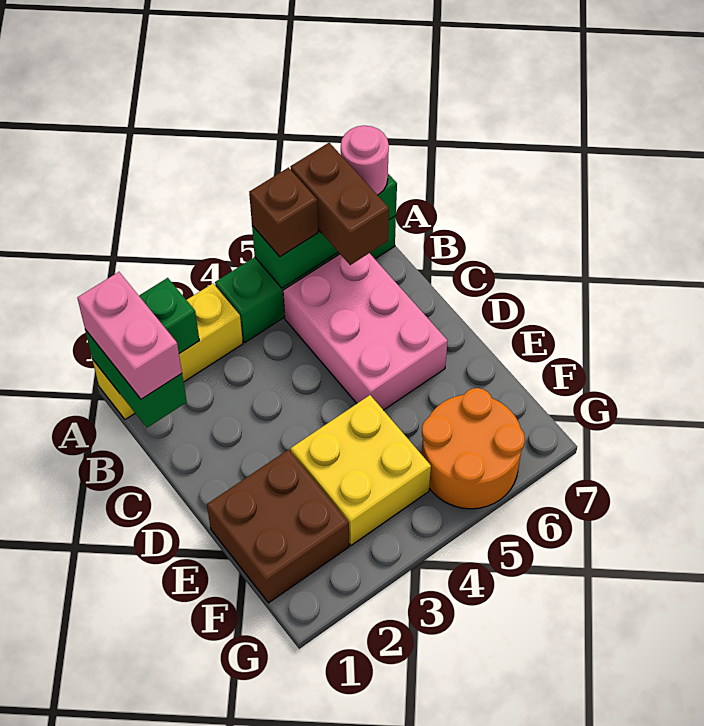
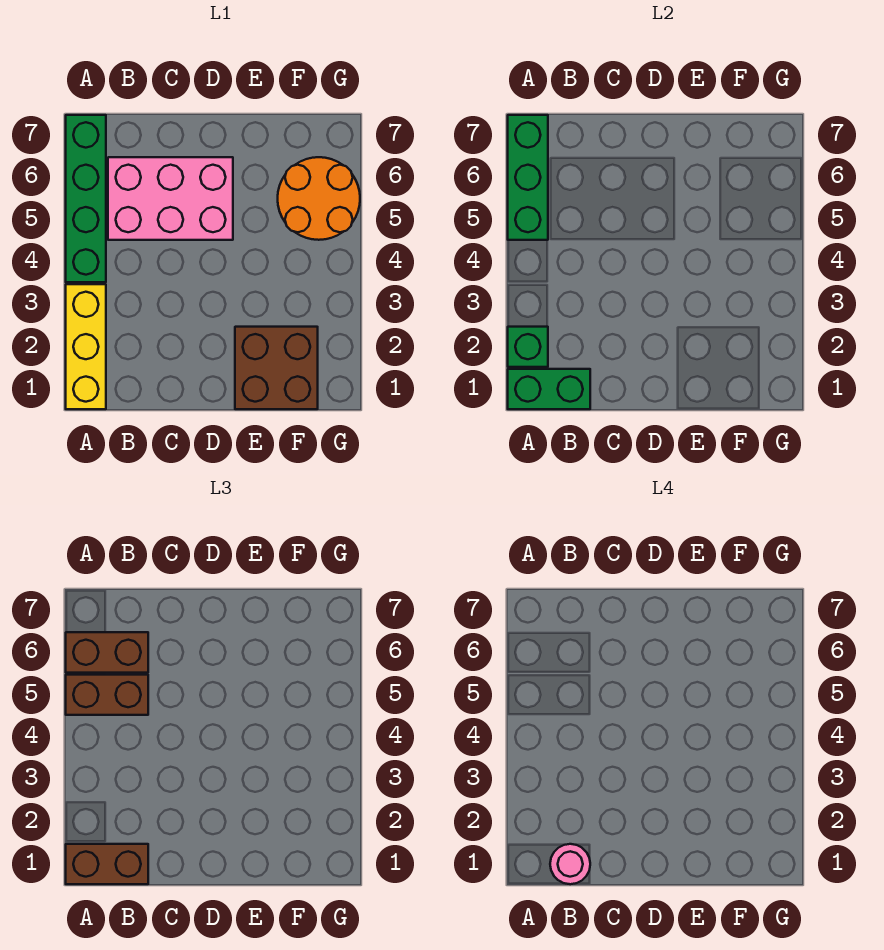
pink 1x2 brick [77,272,182,399] -> brown 1x2 brick [66,844,148,884]
brown 1x1 brick [249,168,318,257] -> brown 1x2 brick [66,675,148,715]
pink 1x1 round brick [341,126,389,195] -> pink 1x1 round brick moved to [550,844,590,884]
yellow 2x2 brick [291,395,431,545] -> none

